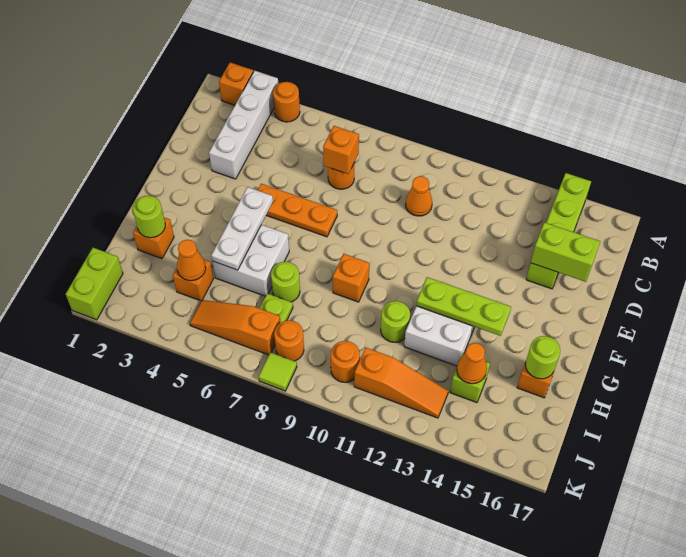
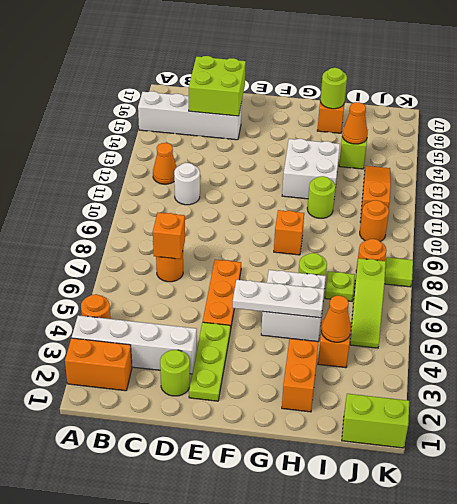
orange 1x1 brick [219,63,253,105] -> orange 1x2 brick [65,338,132,391]
lime 1x4 brick [526,173,591,289] -> white 1x4 brick [138,91,242,140]
orange 1x1 cone [406,176,432,216] -> orange 1x1 cone moved to [153,143,177,184]
none -> white 1x1 round brick [174,163,200,205]
lime 1x2 brick [531,222,600,282] -> lime 2x2 brick [189,56,246,116]
lime 1x3 plate [416,277,511,336] -> lime 1x3 plate moved to [189,322,230,401]
orange 1x1 brick [133,217,174,259] -> orange 1x2 brick [282,339,319,412]
lime 1x1 round brick [133,195,165,238] -> lime 1x1 round brick moved to [160,350,190,396]
orange 1x3 slope [190,300,280,355] -> lime 1x3 slope [350,258,386,348]

